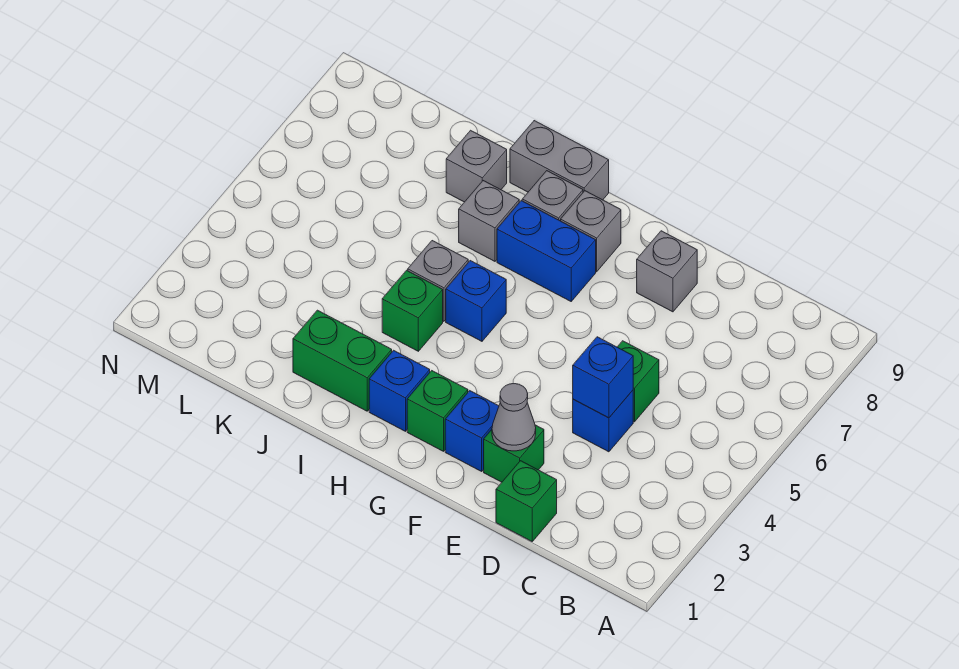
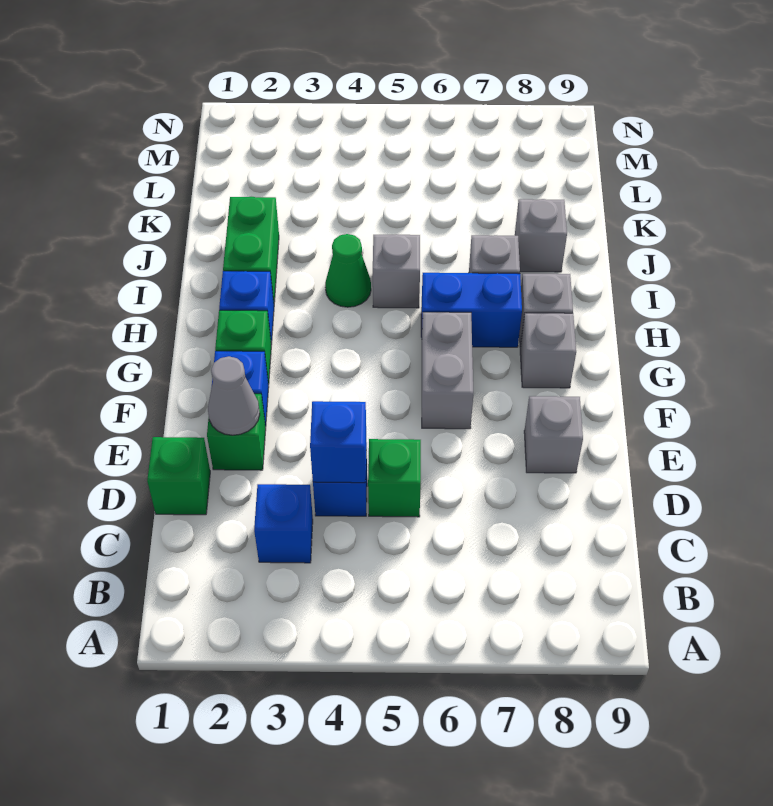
blue 1x2 brick [497,201,596,301] -> blue 1x2 brick turned to [421,273,522,347]
blue 1x1 brick [446,261,506,341] -> blue 1x1 brick moved to [254,484,313,563]
grey 1x2 brick [510,121,609,200] -> grey 1x2 brick moved to [422,312,473,429]
green 1x1 brick [382,270,443,351] -> green 1x1 cone [325,234,371,307]

